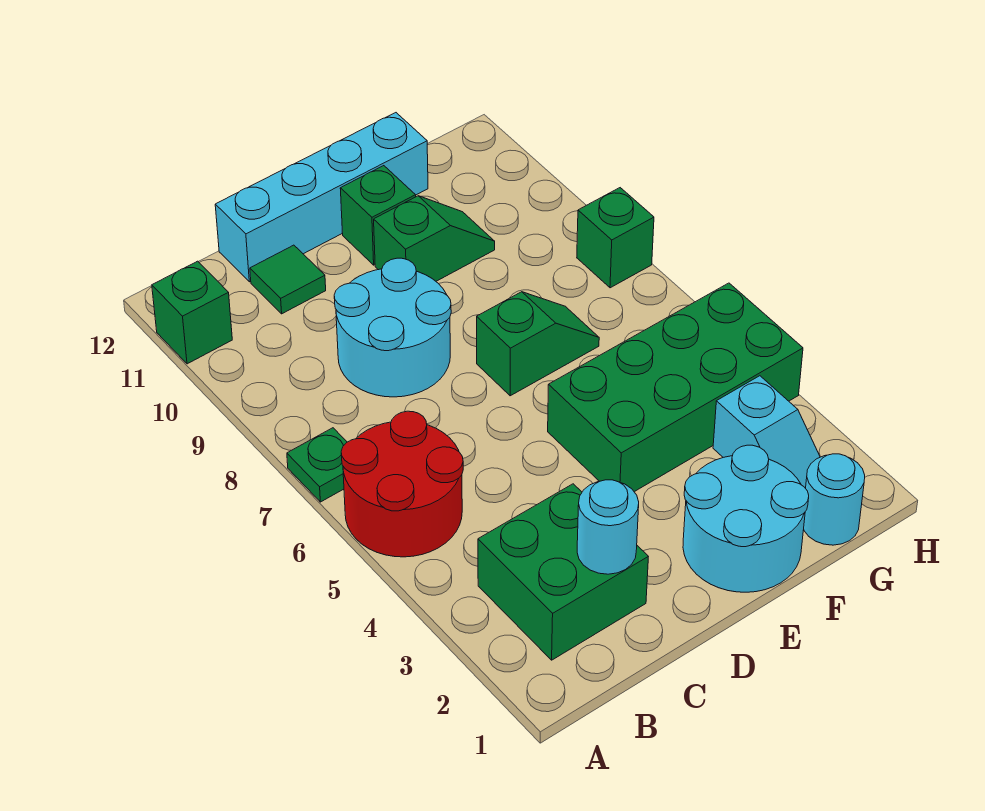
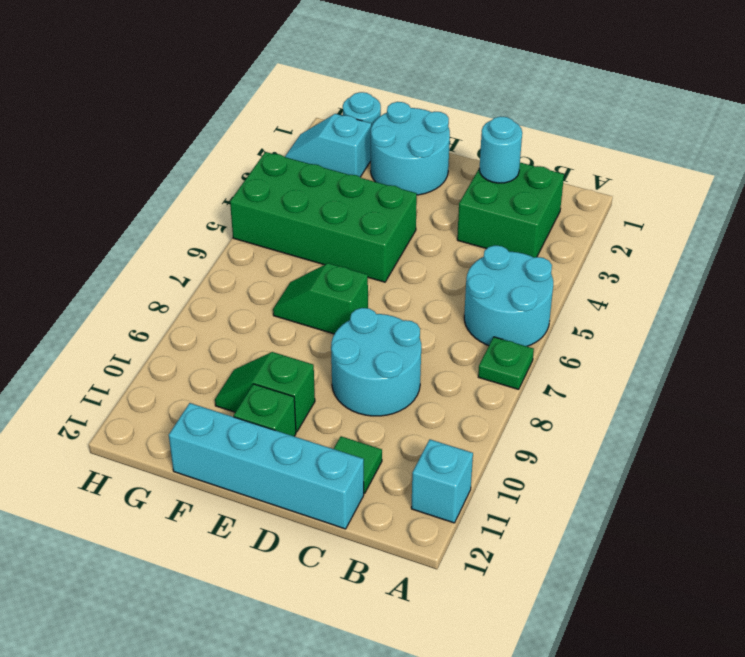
red 2x2 round brick [341,411,463,557] -> cyan 2x2 round brick [464,245,553,346]
green 1x1 brick [152,261,232,364] -> cyan 1x1 brick [411,440,473,523]
cyan 1x2 slope [713,376,820,488] -> cyan 1x2 slope turned to [285,114,371,177]
green 1x1 brick [577,188,654,288] -> none

